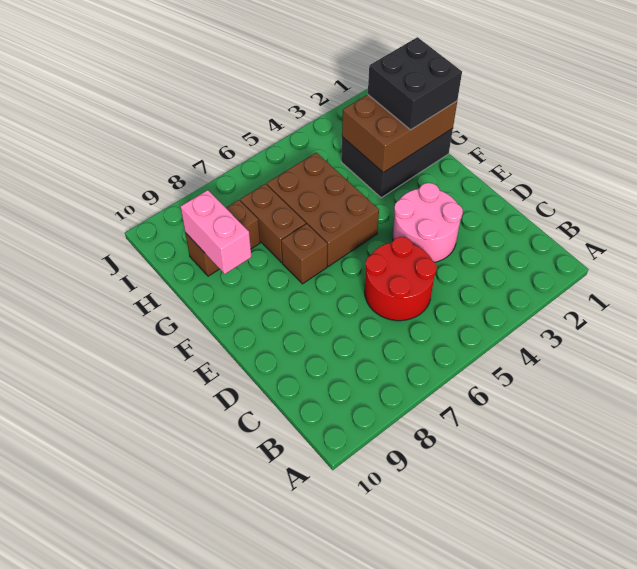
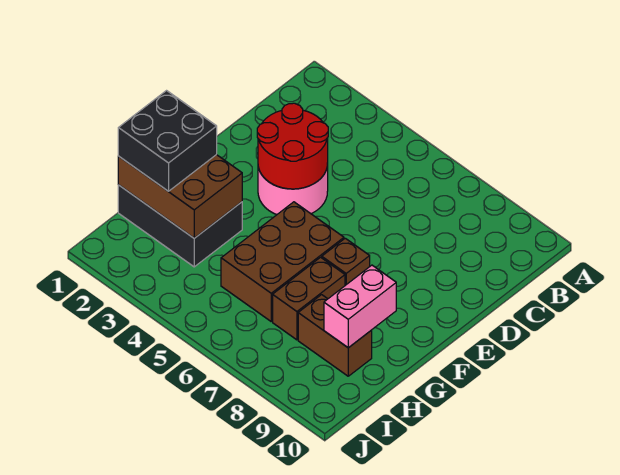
red 2x2 round brick [365,237,437,321] -> red 2x2 round brick moved to [257,103,328,189]

